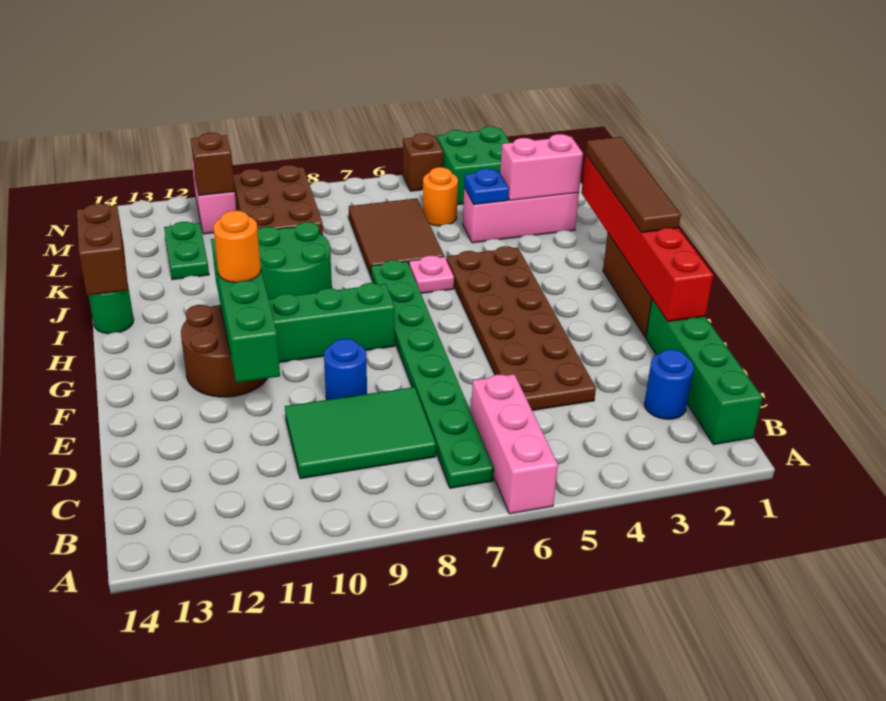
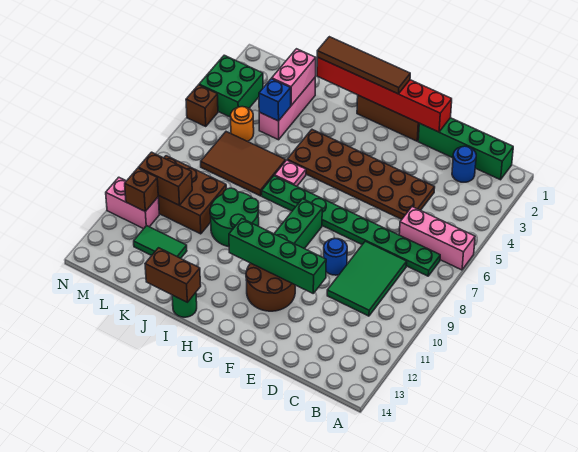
orange 1x1 round brick [213,211,261,283] -> none
blue 1x1 plate [464,169,509,205] -> blue 1x1 brick [259,79,291,121]
green 1x2 plate [164,222,209,280] -> green 1x2 tile [134,226,187,258]
none -> brown 1x2 brick [138,152,192,205]

